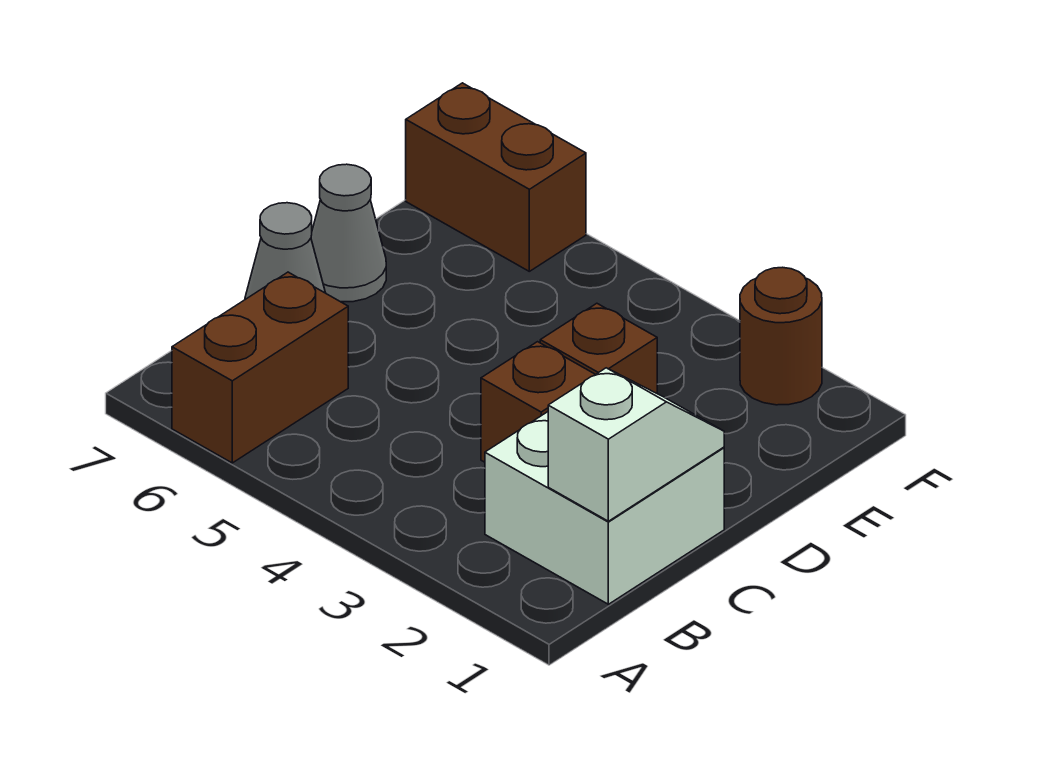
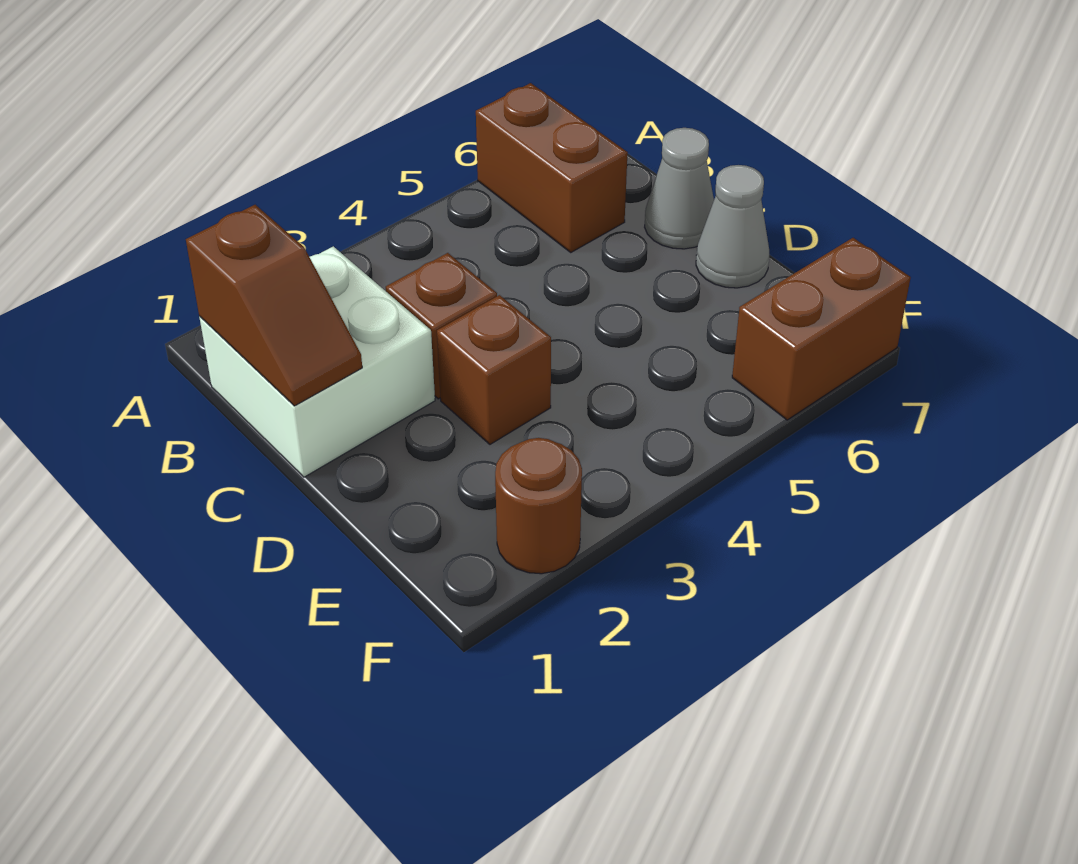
white 1x2 slope [548,368,724,521] -> brown 1x2 slope [186,205,362,406]

